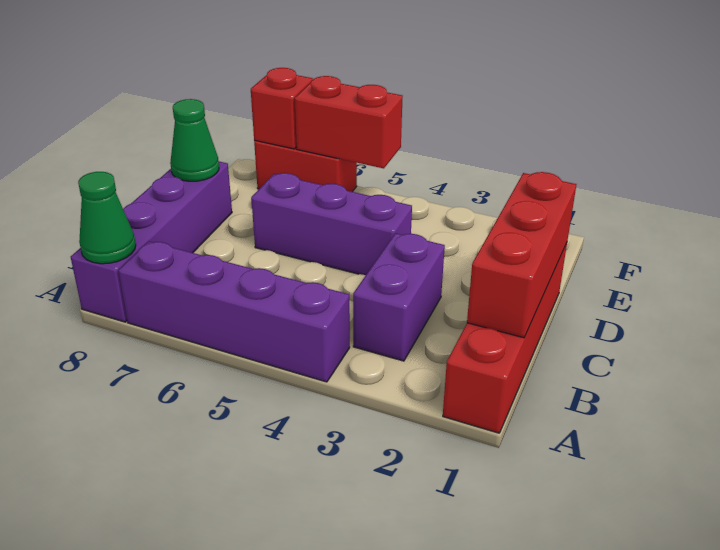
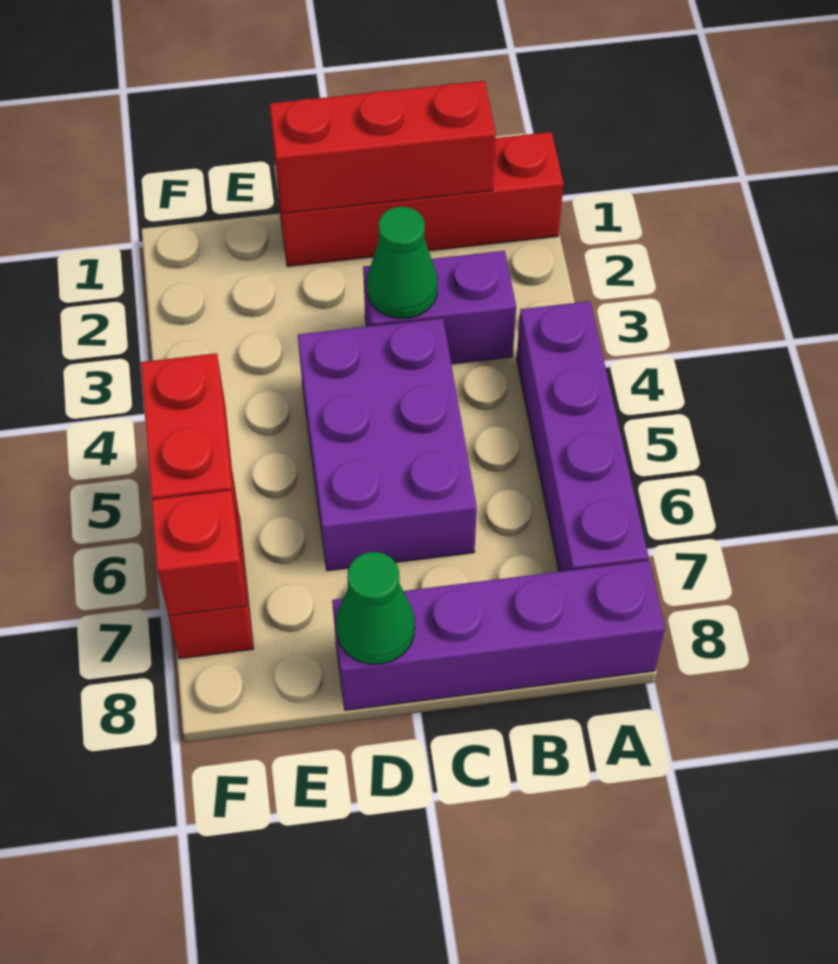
green 1x1 cone [78,172,136,264] -> green 1x1 cone moved to [367,207,438,318]
purple 1x3 brick [251,173,412,275] -> purple 2x3 brick [298,318,477,571]

